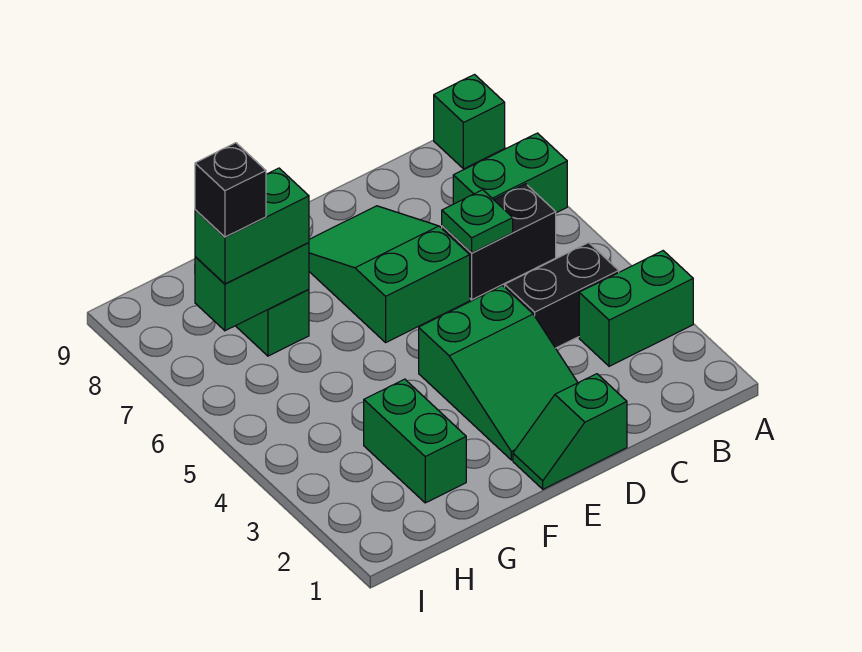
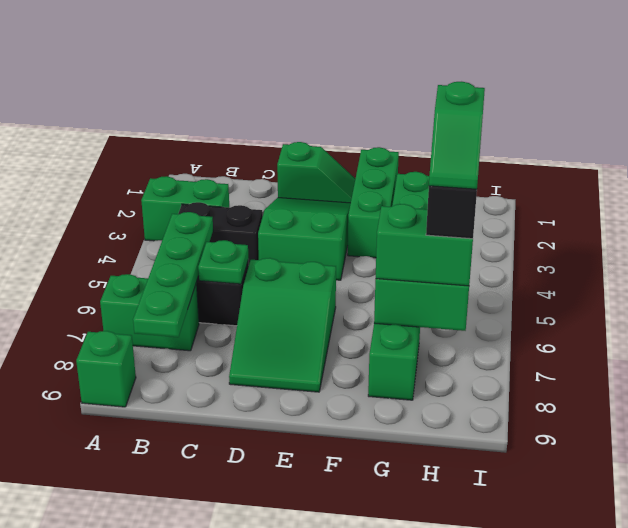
none -> green 1x4 plate [133,212,213,337]
none -> green 1x3 brick [348,147,399,258]
none -> green 1x2 slope [429,82,485,189]

